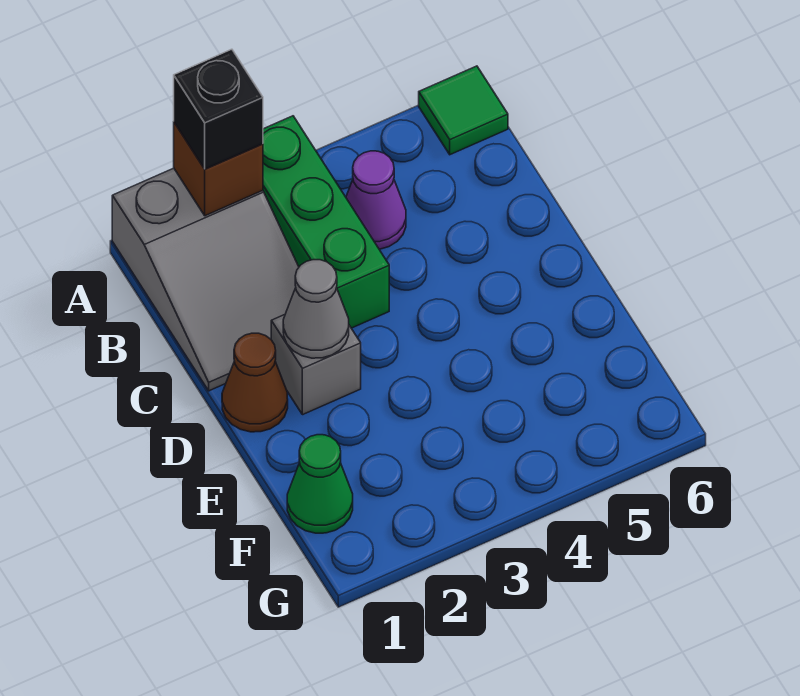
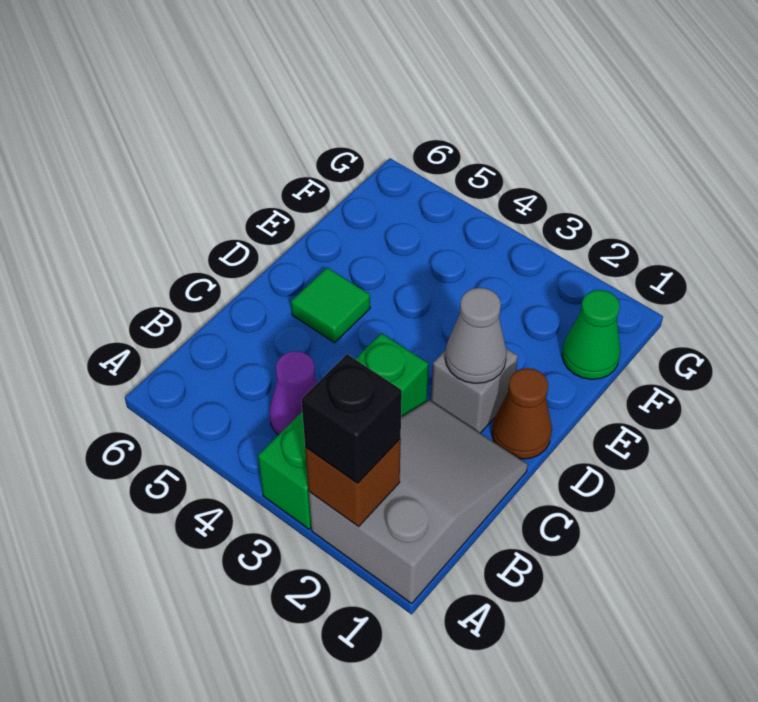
green 1x1 tile [419,66,508,155] -> green 1x1 tile moved to [291,268,370,343]

